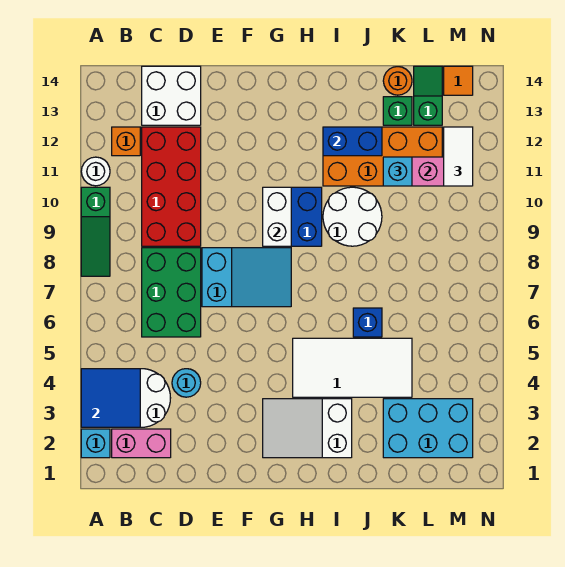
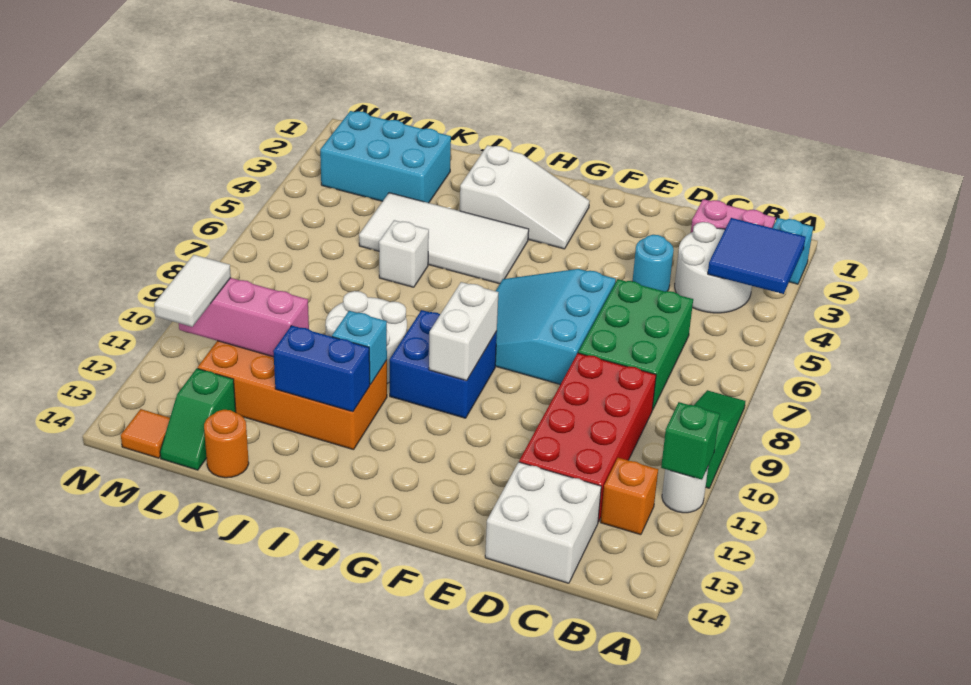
cyan 2x3 slope [202,248,291,307] -> cyan 3x3 slope [495,269,616,385]
blue 1x1 brick [353,308,382,337] -> white 1x1 brick [379,220,429,287]
cyan 1x1 brick [383,157,412,186] -> cyan 1x1 brick moved to [332,311,387,385]
green 1x1 brick [383,97,412,125] -> green 1x1 brick moved to [661,402,720,480]

